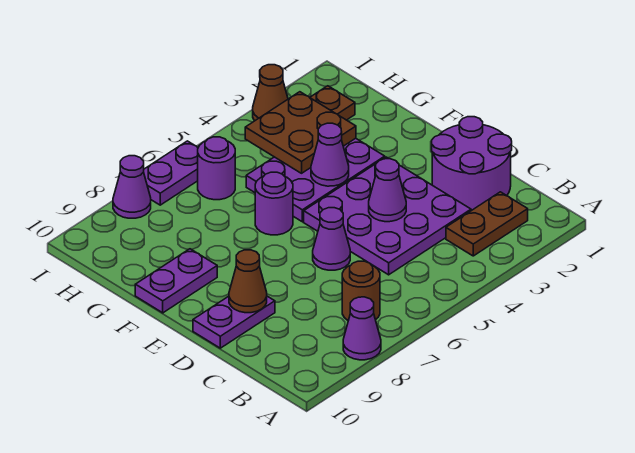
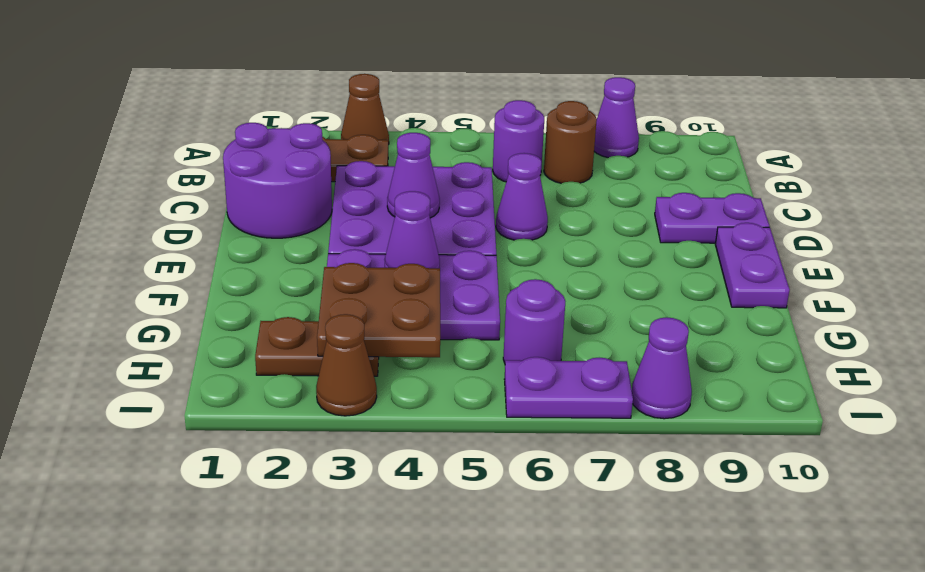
brown 1x1 cone [229,250,267,313] -> brown 1x1 cone moved to [341,74,389,144]
purple 1x1 round brick [255,172,293,235] -> purple 1x1 round brick moved to [493,100,544,182]
purple 1x2 plate [135,249,217,313] -> purple 1x2 plate turned to [715,223,790,308]

